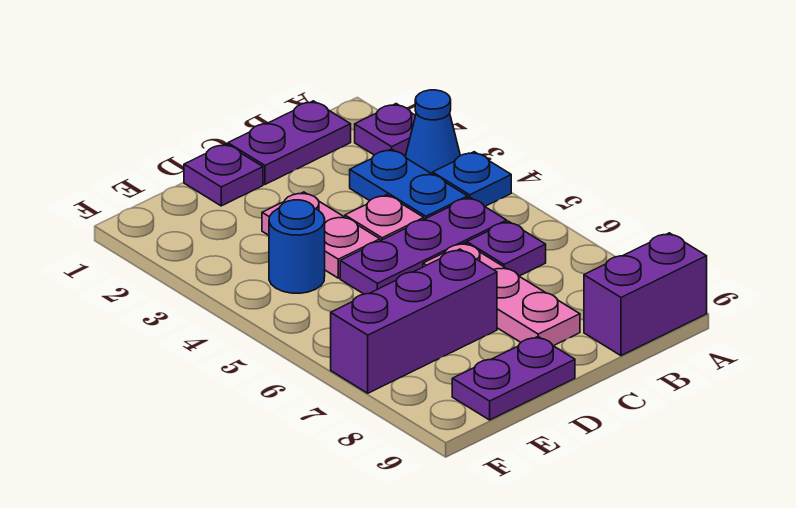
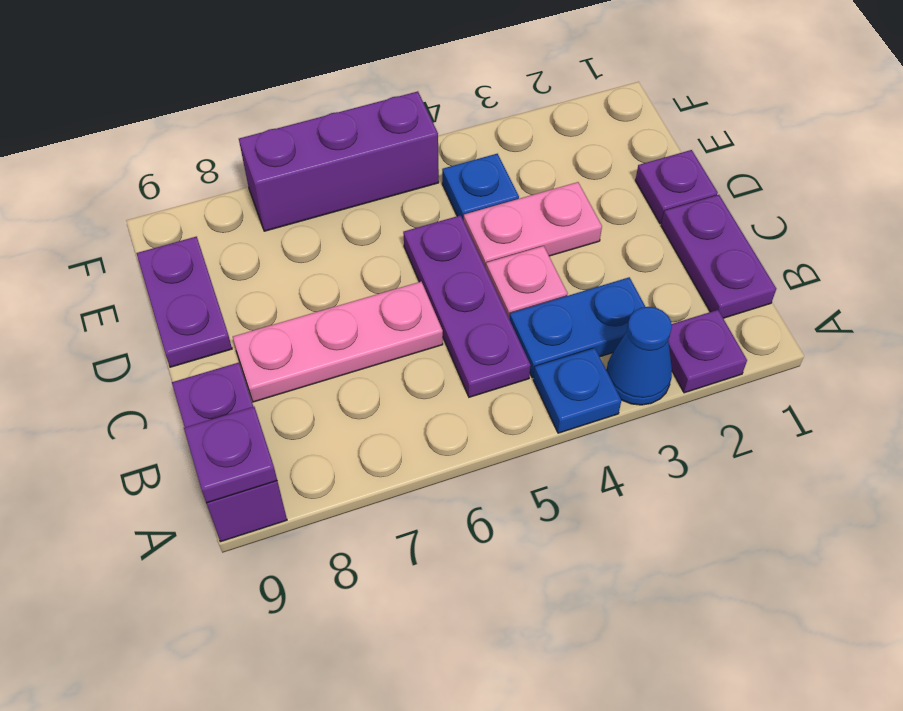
purple 1x1 plate [467,221,546,276] -> purple 1x1 plate moved to [184,407,277,503]
purple 1x3 brick [331,249,497,393] -> purple 1x3 brick turned to [239,91,439,231]
blue 1x1 round brick [269,200,325,293] -> blue 1x1 plate [442,154,519,221]

